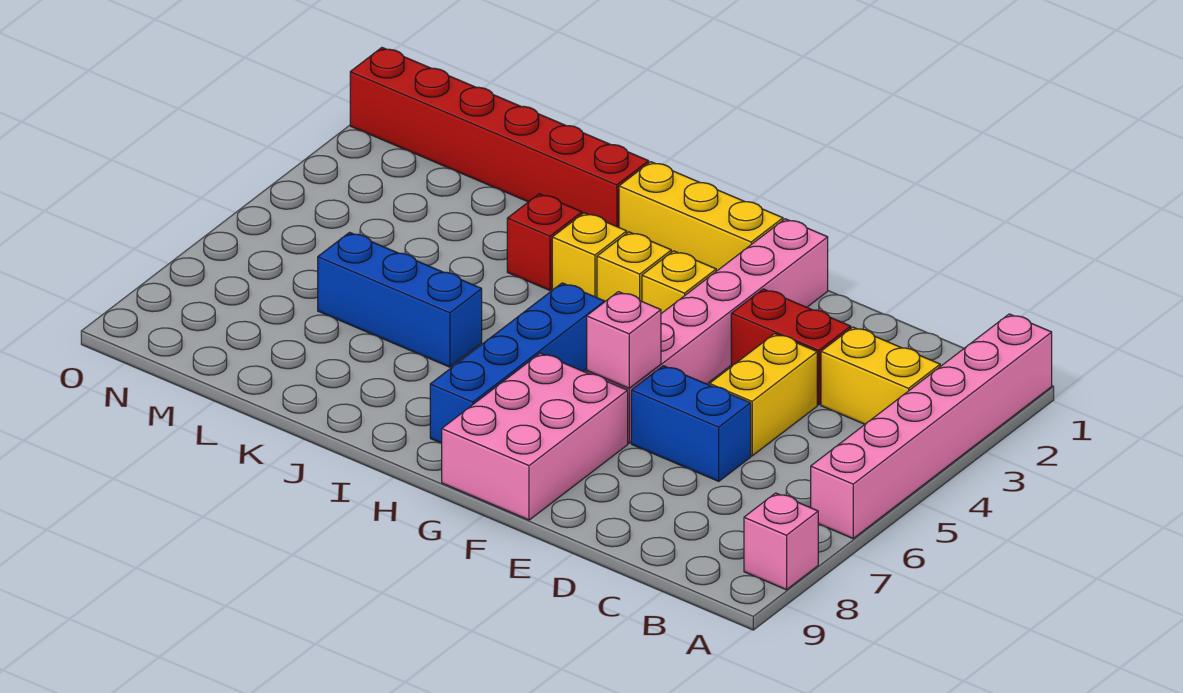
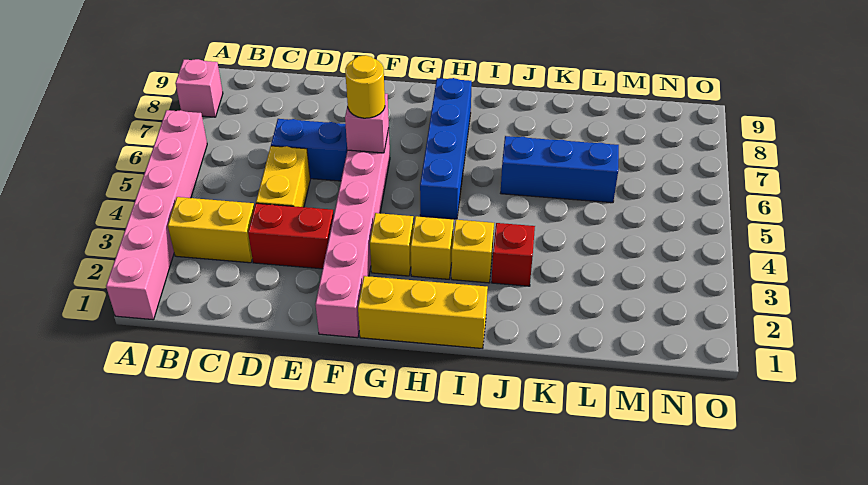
none -> yellow 1x1 round brick [345,55,385,118]
pink 2x3 brick [442,353,628,520] -> none
red 1x6 brick [350,48,649,227] -> none

